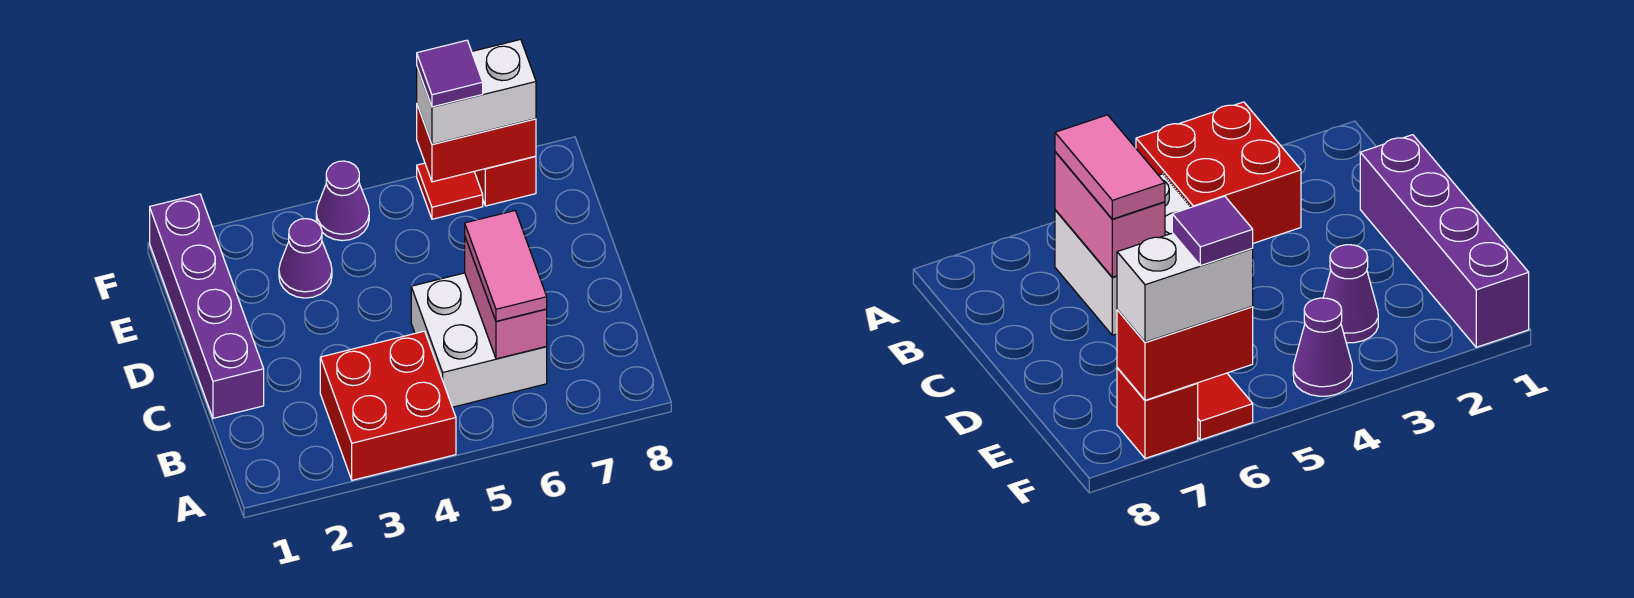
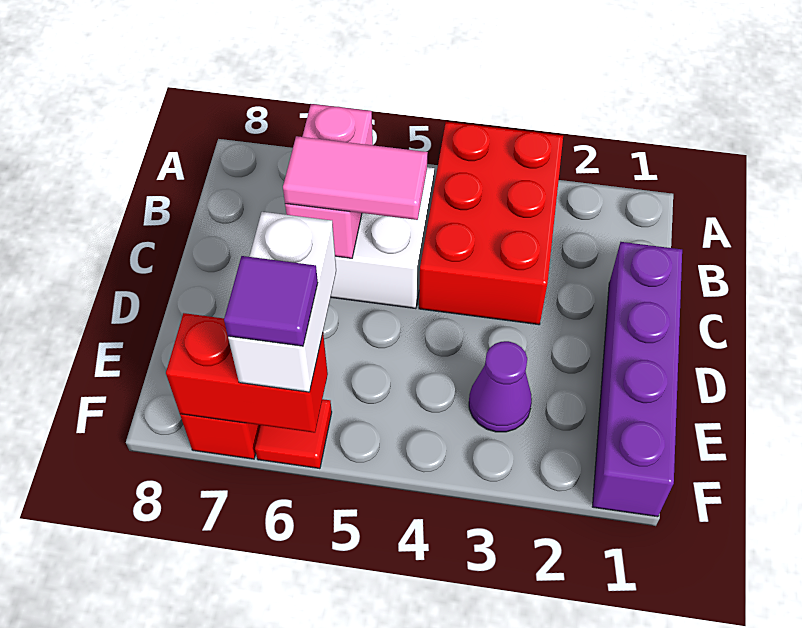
red 2x2 brick [320,331,456,480] -> red 2x3 brick [419,122,563,325]
pink 1x2 tile [465,211,547,321] -> pink 1x2 tile turned to [283,136,428,220]
purple 1x1 cone [316,161,369,241] -> none
white 1x2 brick [417,39,536,144] -> white 1x2 brick turned to [228,212,336,392]

